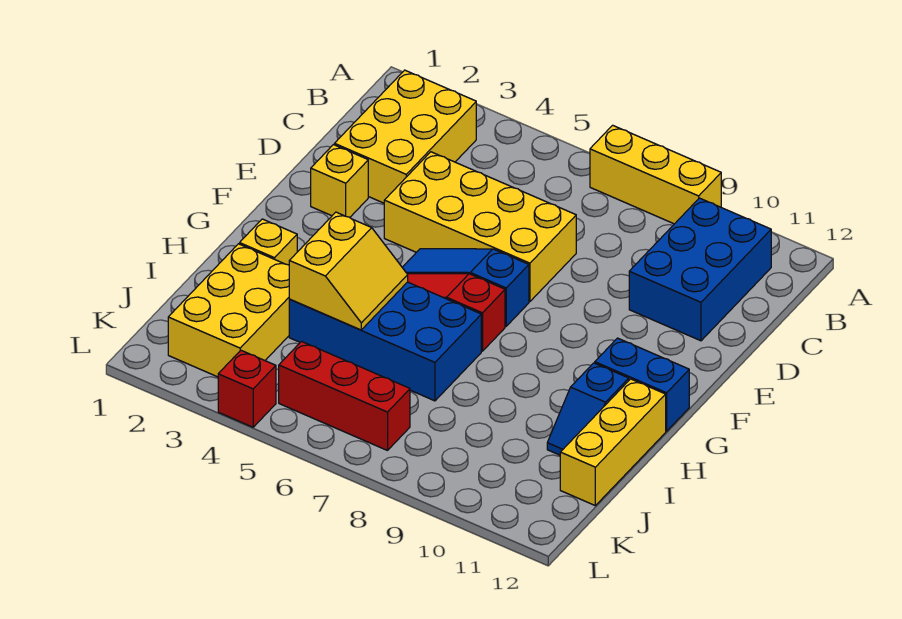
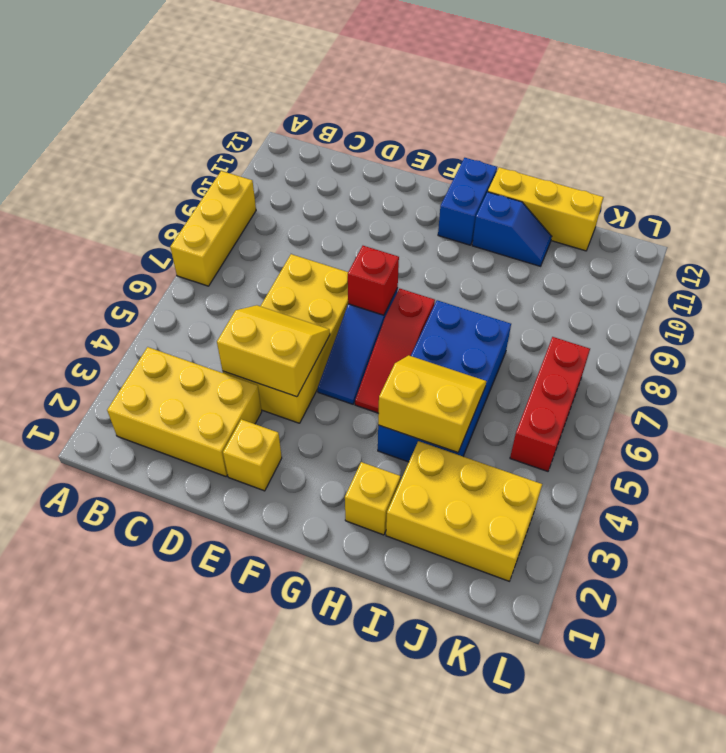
blue 2x3 brick [629,198,771,341] -> none
none -> yellow 2x2 slope [217,305,330,397]
red 1x1 brick [218,350,276,427] -> red 1x1 brick moved to [348,246,399,315]

